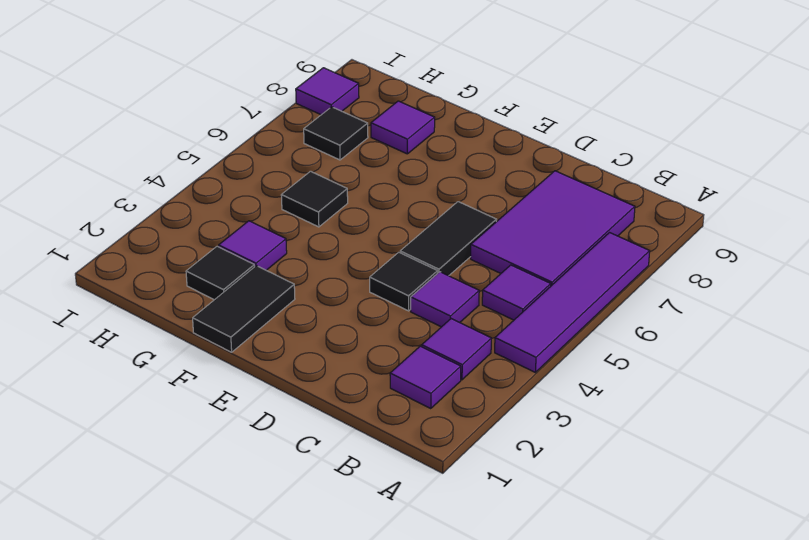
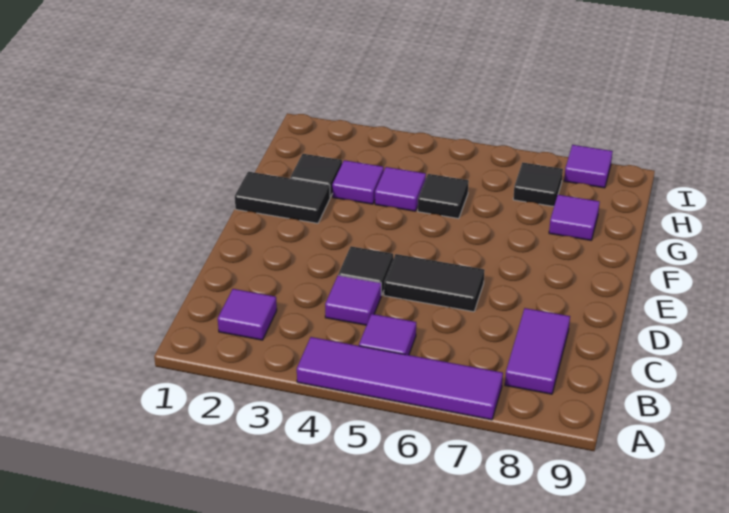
purple 1x1 tile [422,319,491,380] -> purple 1x1 tile moved to [375,167,426,211]
purple 2x3 tile [471,171,635,286] -> purple 1x2 tile [505,308,570,394]

